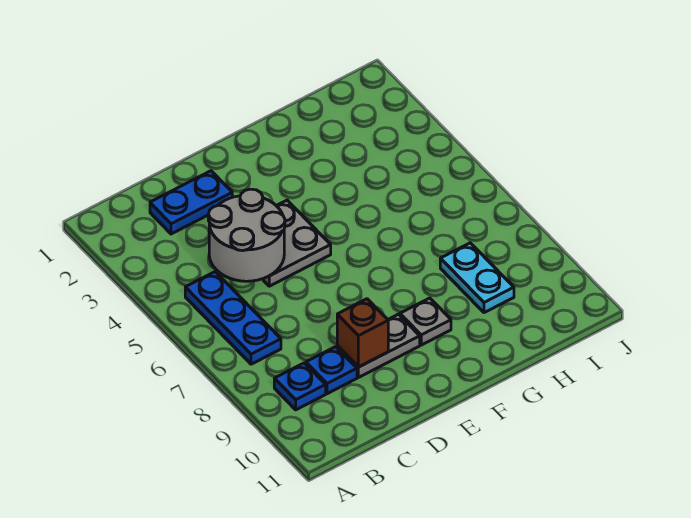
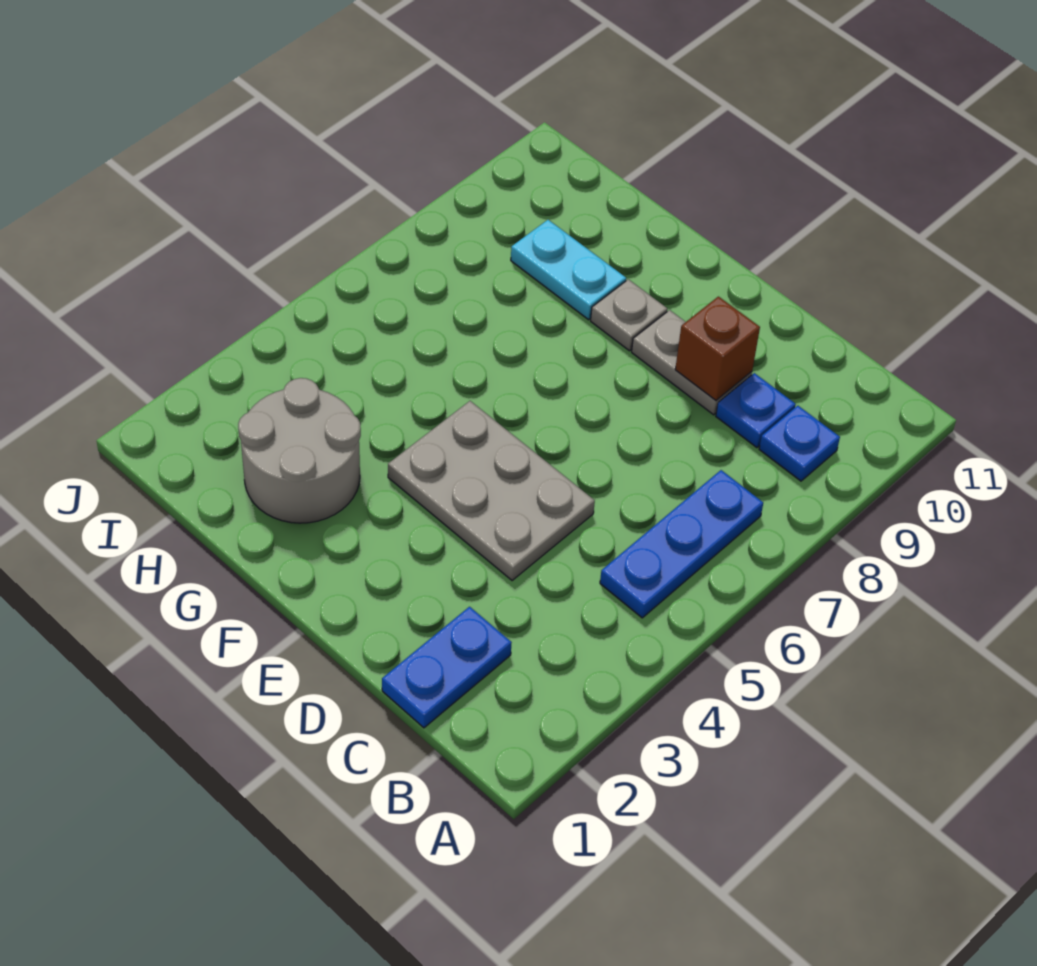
blue 1x2 plate [150,171,232,234] -> blue 1x2 plate turned to [382,607,512,728]
grey 2x2 round brick [208,189,285,281] -> grey 2x2 round brick moved to [238,378,361,523]
grey 2x2 plate [263,200,331,286] -> grey 2x3 plate [388,401,595,581]
cyan 1x2 plate [440,243,514,313] -> cyan 1x2 plate turned to [511,220,626,320]

